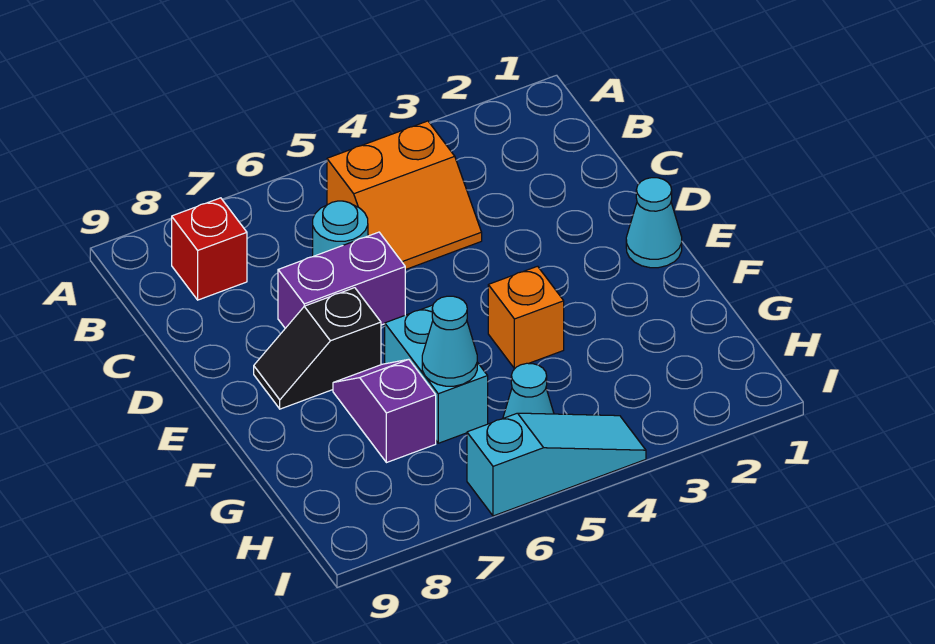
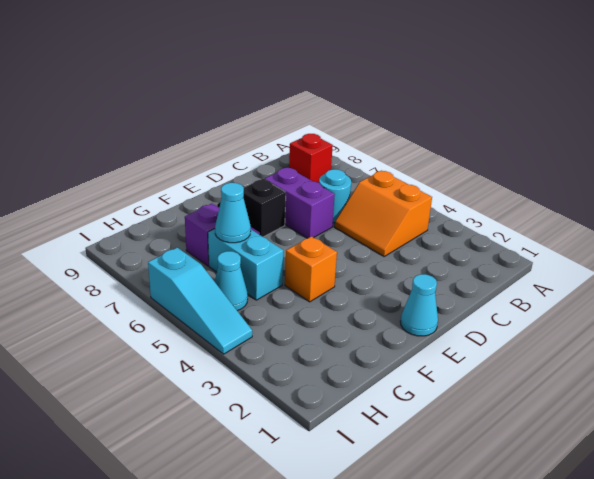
cyan 1x2 brick [385,305,488,443] -> cyan 1x2 brick turned to [208,229,283,300]

